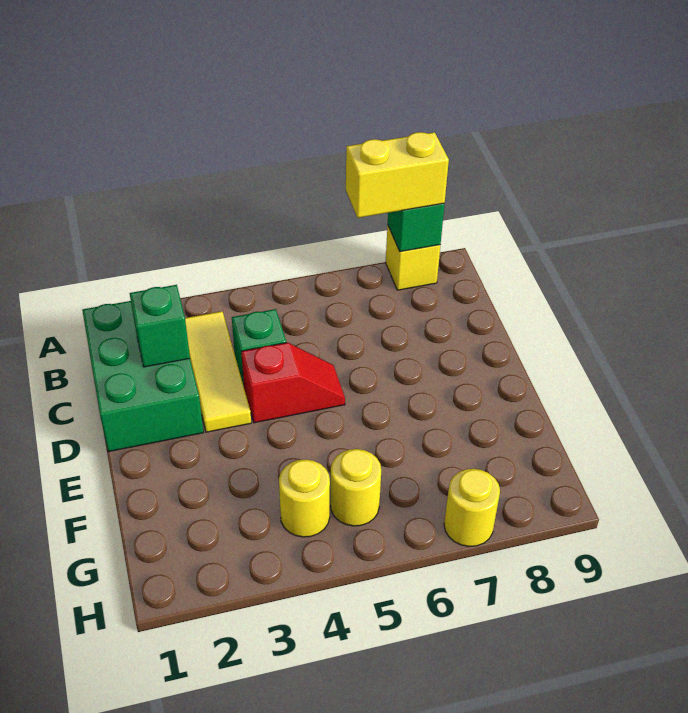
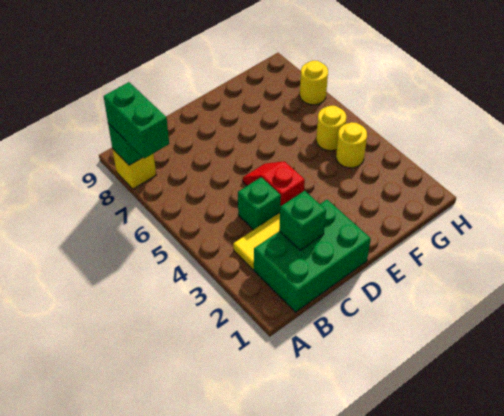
yellow 1x2 brick [346,132,449,218] -> green 1x2 brick [104,82,169,159]

